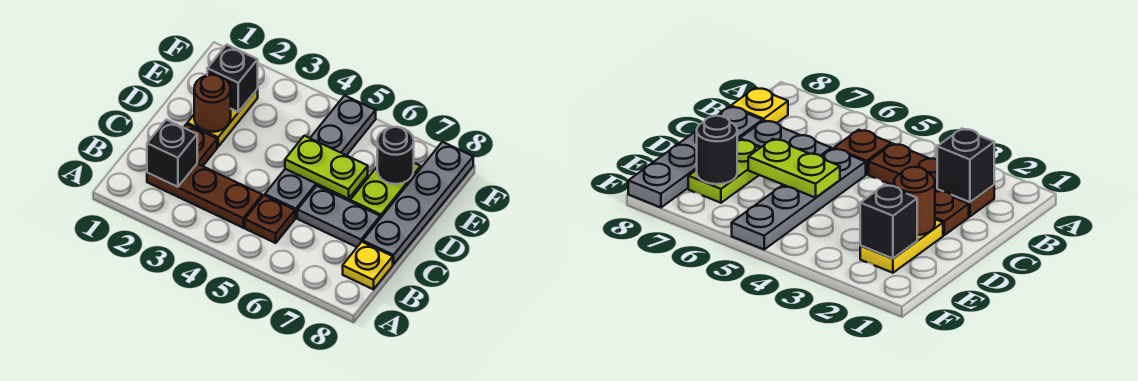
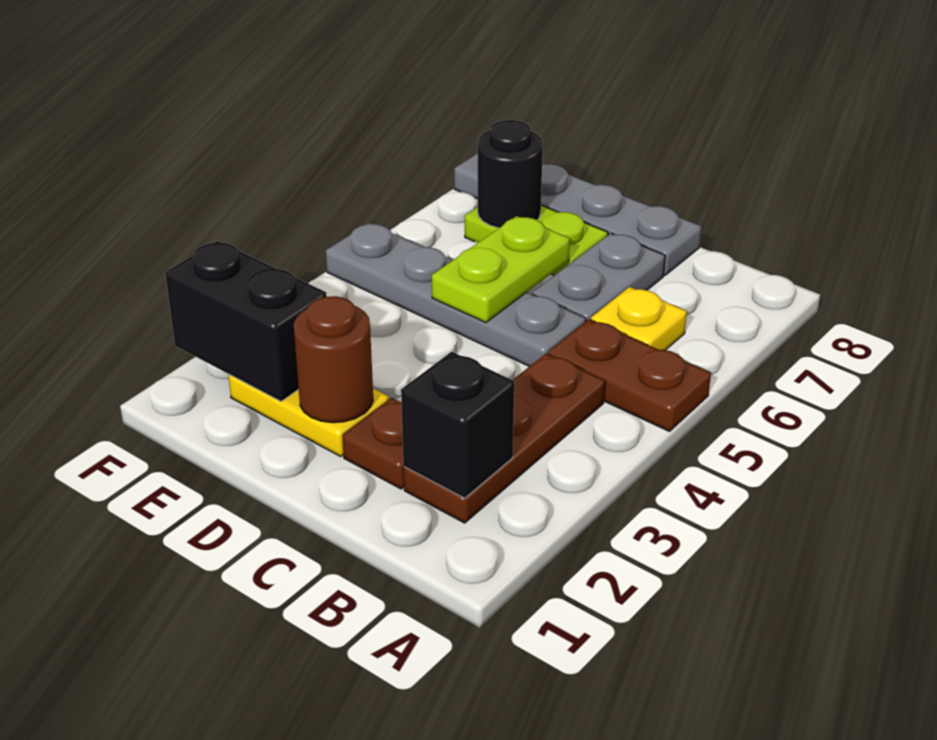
brown 1x1 plate [245,196,295,243] -> brown 1x2 plate [548,319,711,431]
yellow 1x1 plate [343,242,393,289] -> yellow 1x1 plate moved to [591,287,687,350]
black 1x1 brick [207,45,258,112] -> black 1x2 brick [165,241,326,401]

